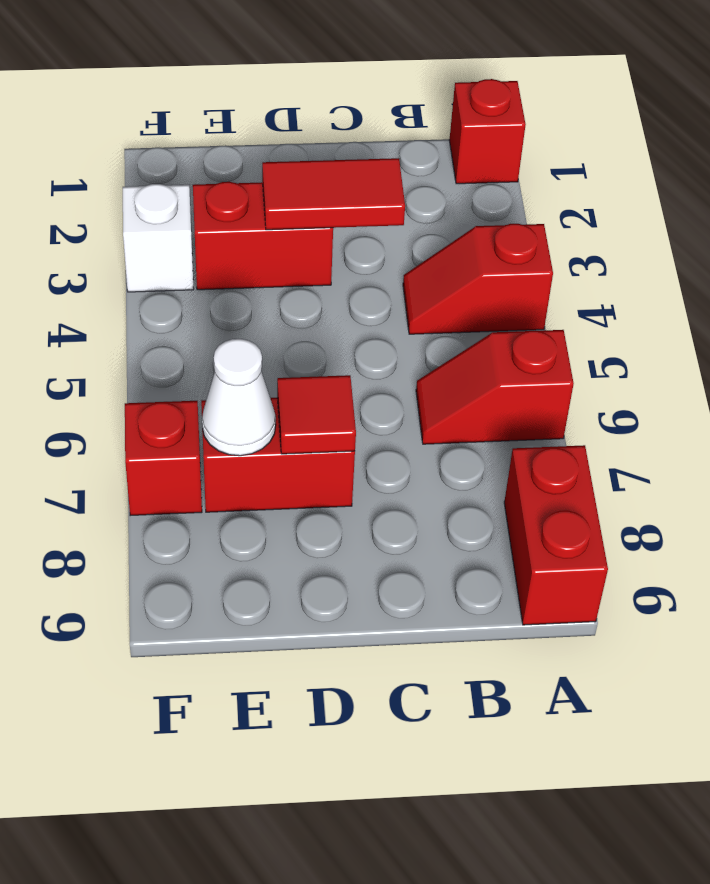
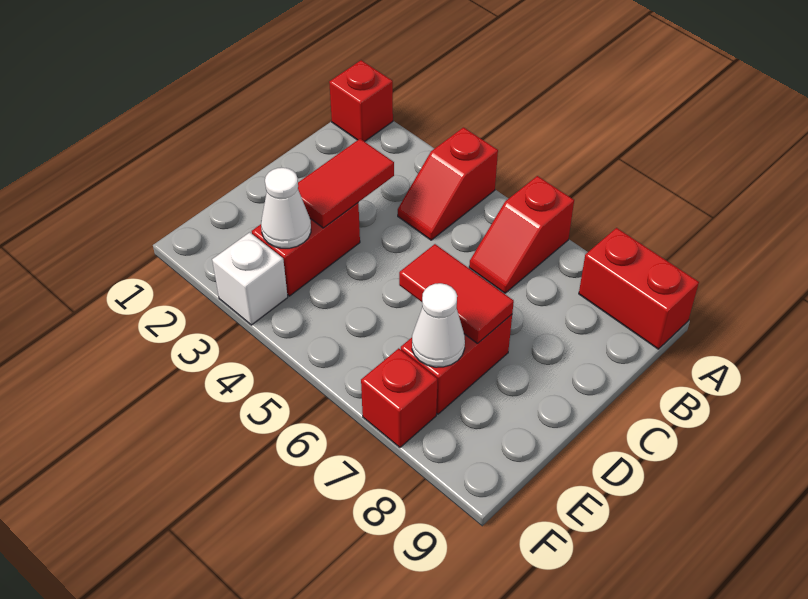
red 1x1 tile [277,375,356,454] -> red 1x2 tile [399,244,514,343]
none -> white 1x1 cone [261,168,311,248]

